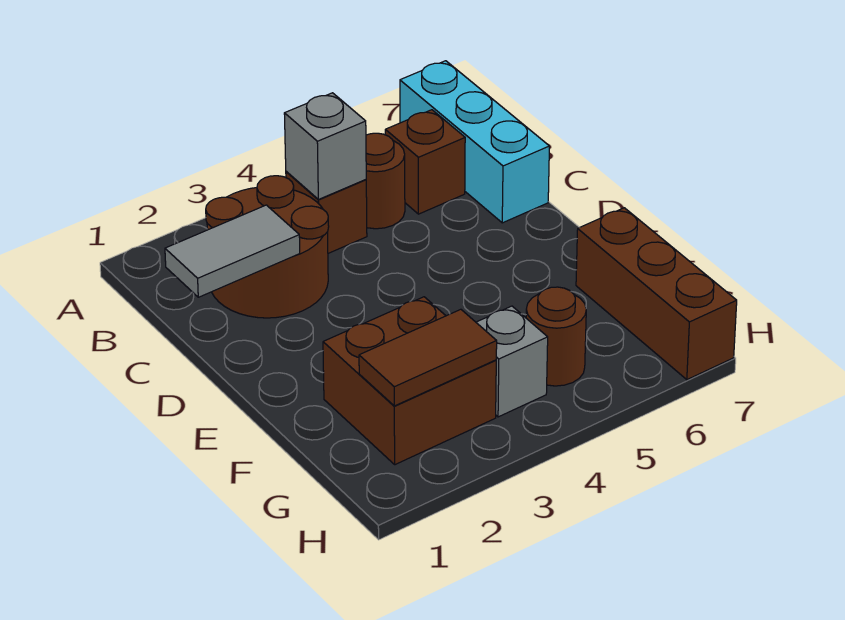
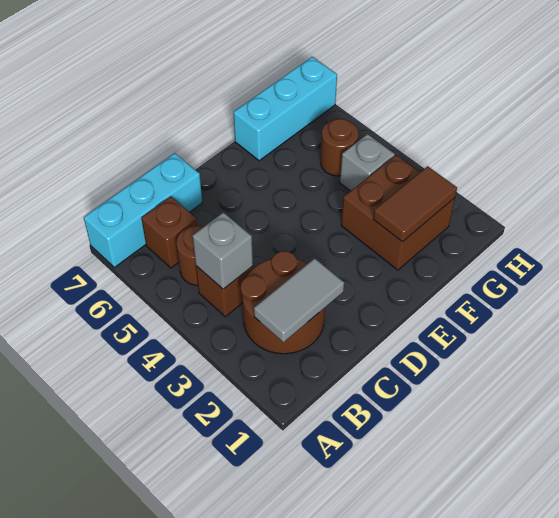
grey 1x2 tile [165,205,300,297] -> grey 1x2 tile turned to [254,258,344,342]
brown 1x3 brick [576,208,737,380] -> cyan 1x3 brick [234,57,337,161]
brown 1x2 tile [359,309,497,406] -> brown 1x2 tile turned to [373,166,457,242]

